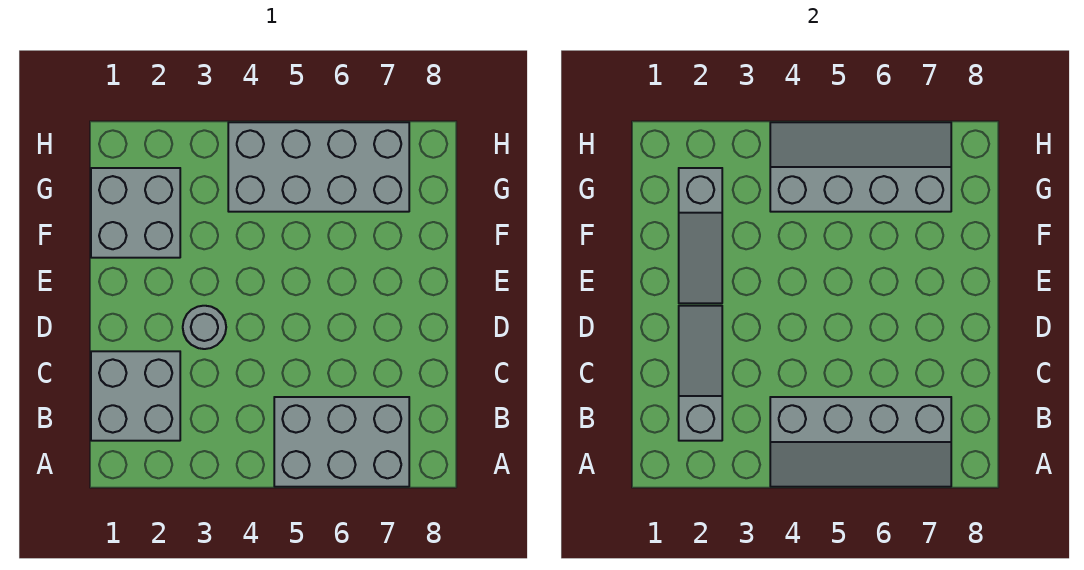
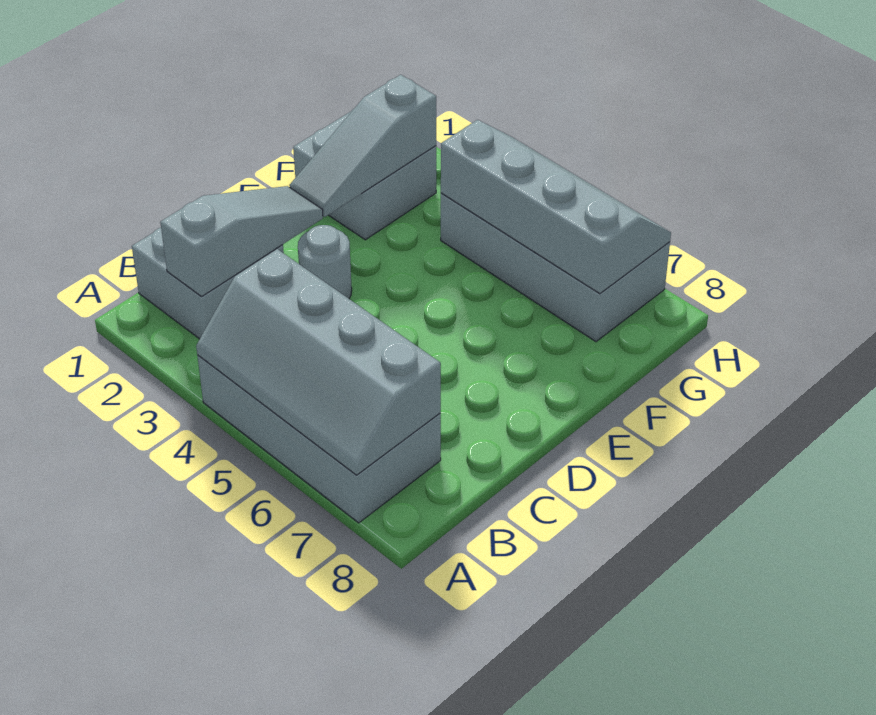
grey 2x3 brick [274,397,409,487] -> grey 2x4 brick [197,355,441,523]

